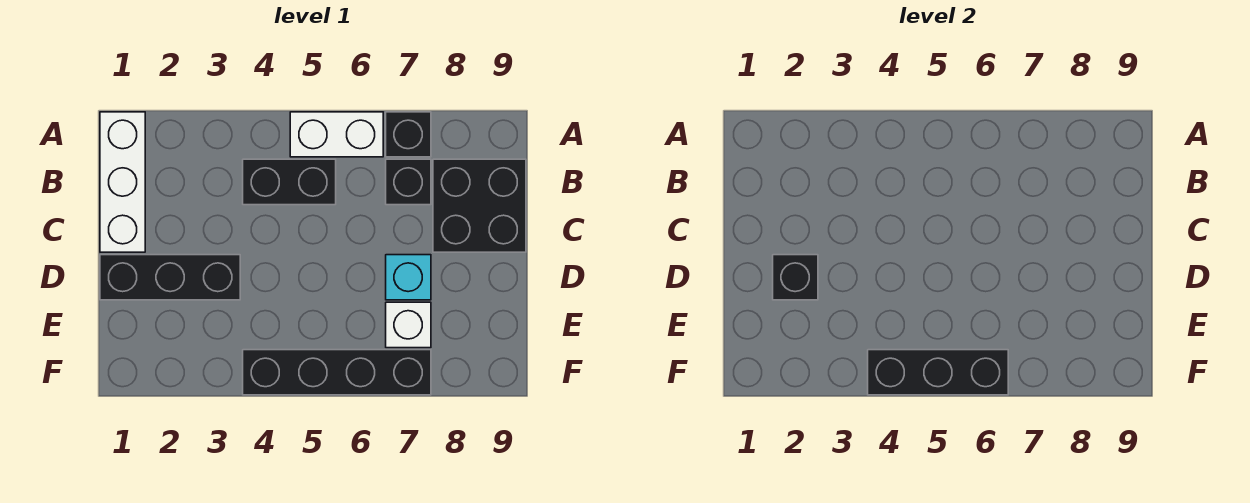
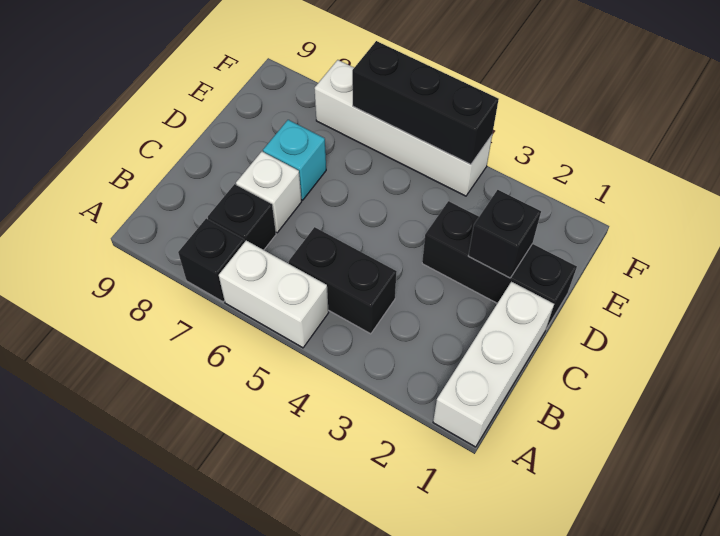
black 2x2 brick [433,159,526,252] -> none
white 1x1 brick [386,302,431,348] -> white 1x1 brick moved to [236,152,302,233]
black 1x4 brick [243,350,431,395] -> white 1x4 brick [315,60,492,196]

